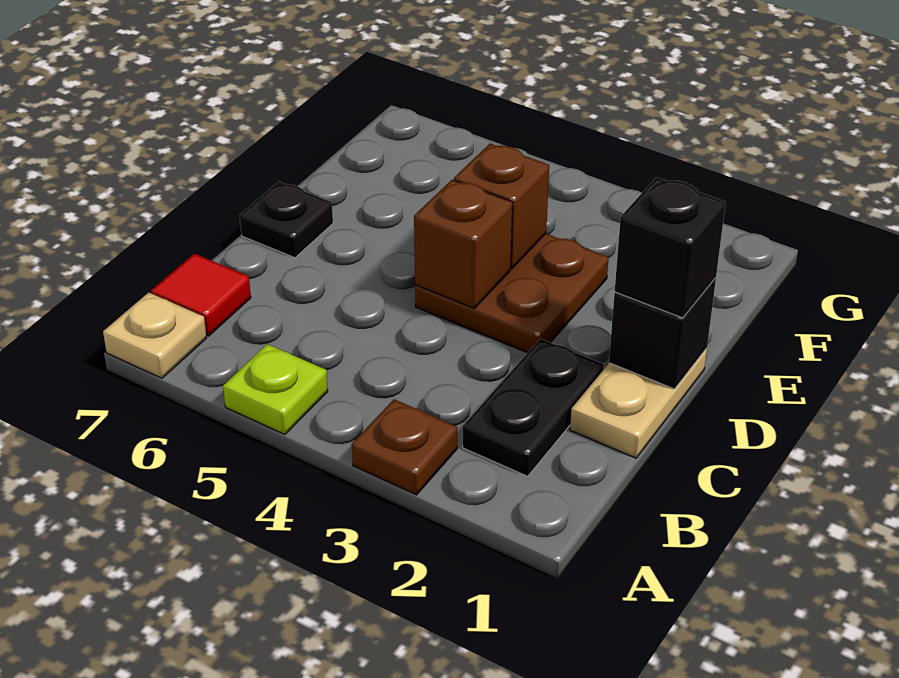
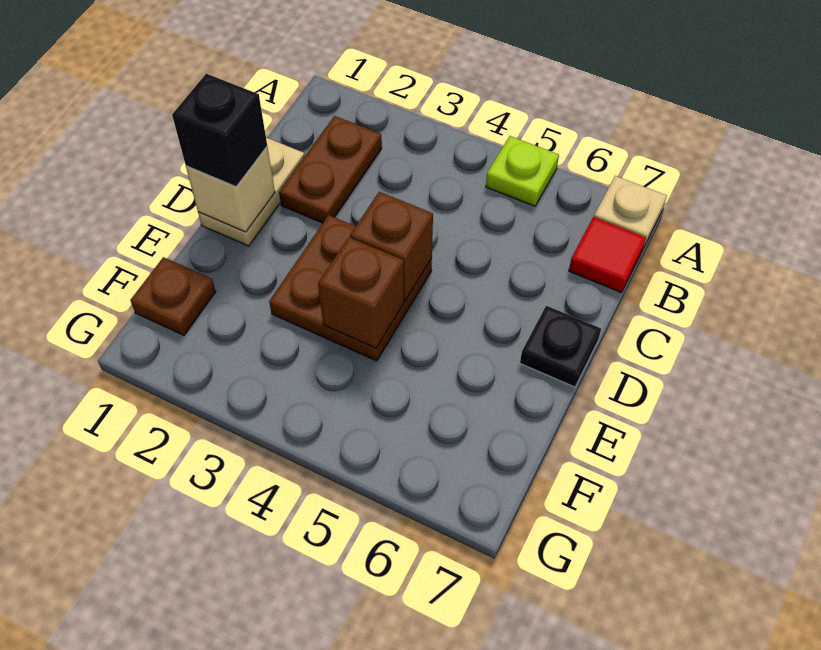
brown 1x1 plate [352,399,457,495] -> brown 1x1 plate moved to [130,257,216,335]
black 1x2 plate [463,339,604,476] -> brown 1x2 plate [279,116,382,223]
black 1x1 brick [609,278,716,389] -> tan 1x1 brick [186,147,275,232]

